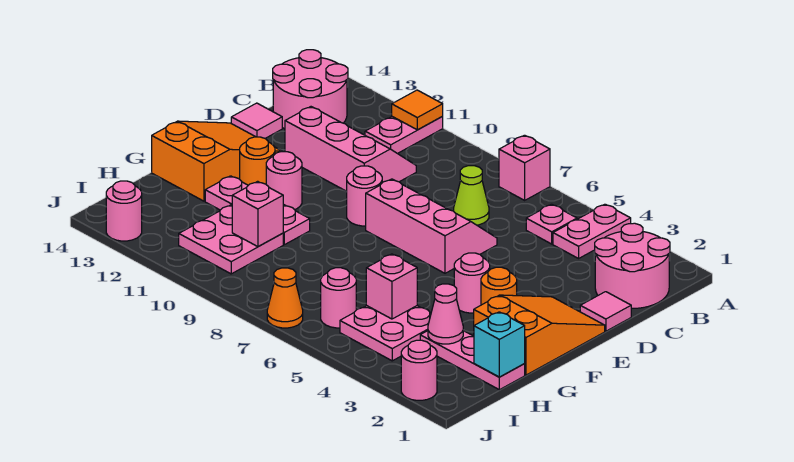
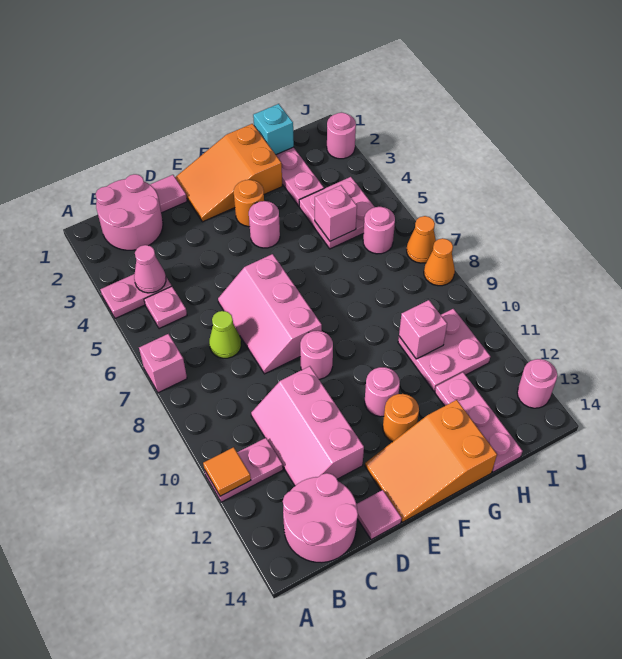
pink 1x3 plate [205,176,310,245] -> pink 1x3 plate moved to [435,372,523,472]
pink 1x1 cone [428,284,463,344] -> pink 1x1 cone moved to [134,245,166,293]
none -> orange 1x1 cone [424,238,455,286]

